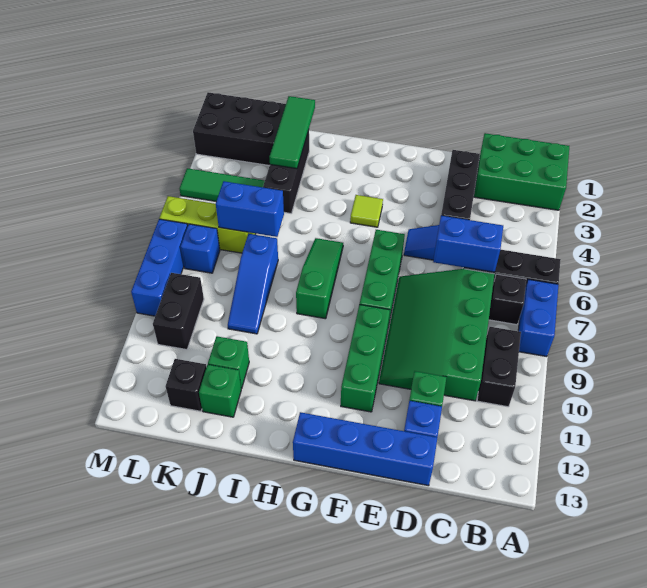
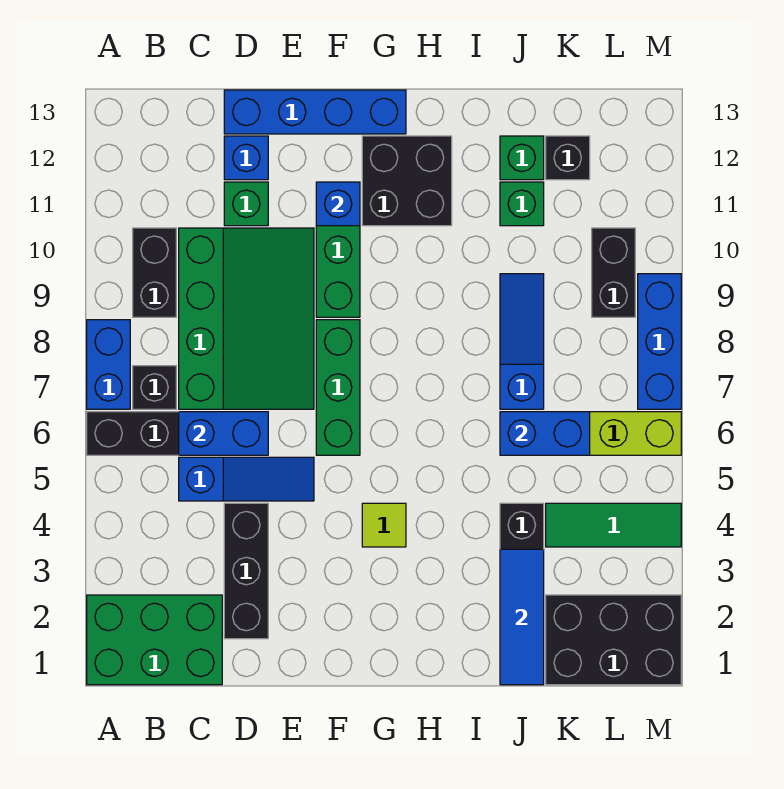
none -> black 2x2 brick [362,136,452,226]
green 1x3 slope [296,238,343,319] -> none
green 1x3 tile [270,96,315,169] -> blue 1x3 tile [500,549,544,685]
blue 1x1 brick [181,224,220,273] -> blue 1x1 brick moved to [316,182,360,226]

